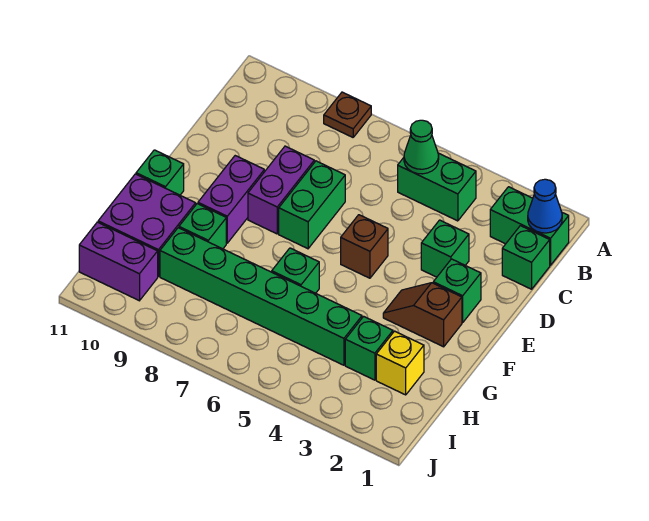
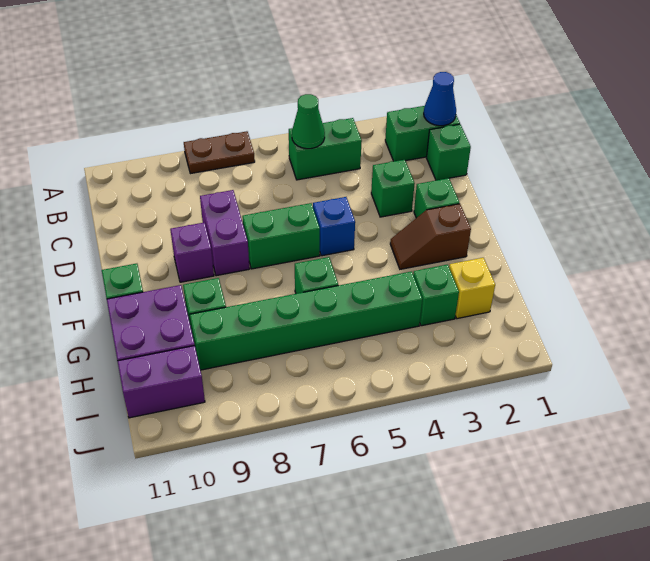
brown 1x1 plate [324,92,371,137] -> brown 1x2 plate [184,131,255,174]
green 1x2 brick [279,161,345,249] -> green 1x2 brick turned to [242,203,320,269]
brown 1x1 brick [341,215,388,278] -> blue 1x1 brick [313,197,355,256]
purple 1x2 brick [198,156,264,243] -> purple 1x1 brick [170,223,214,282]

